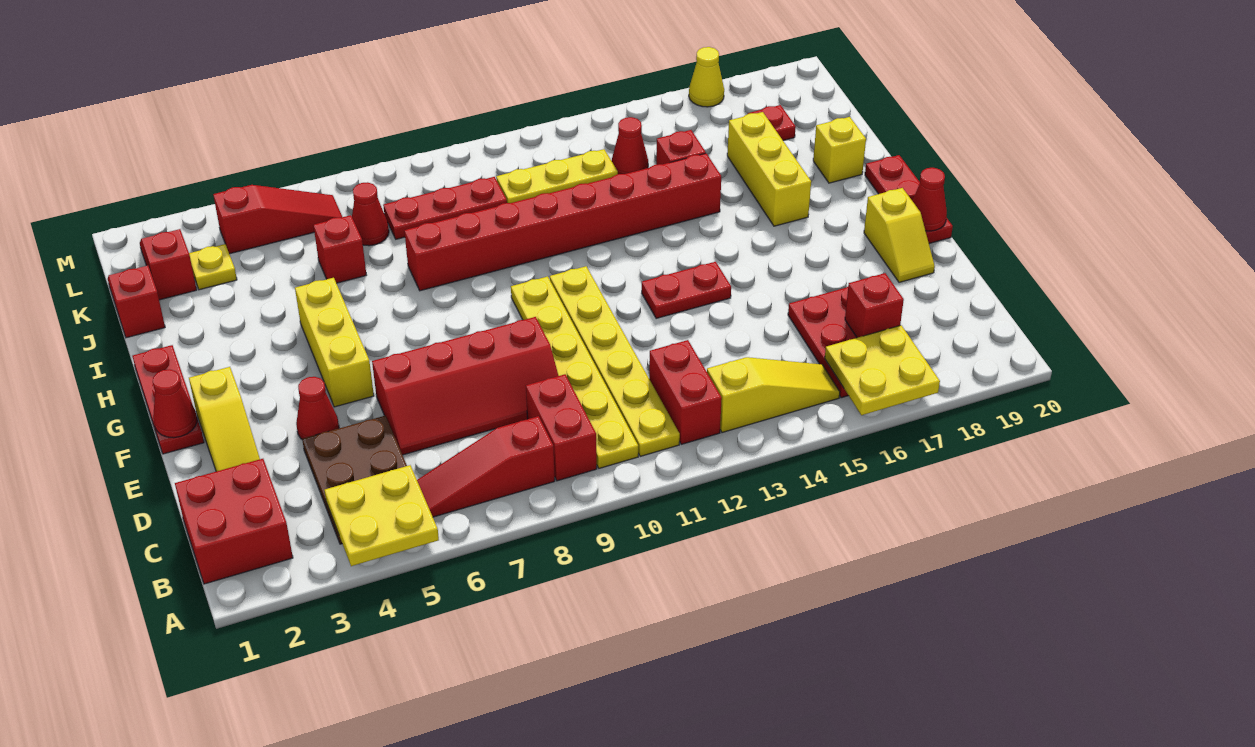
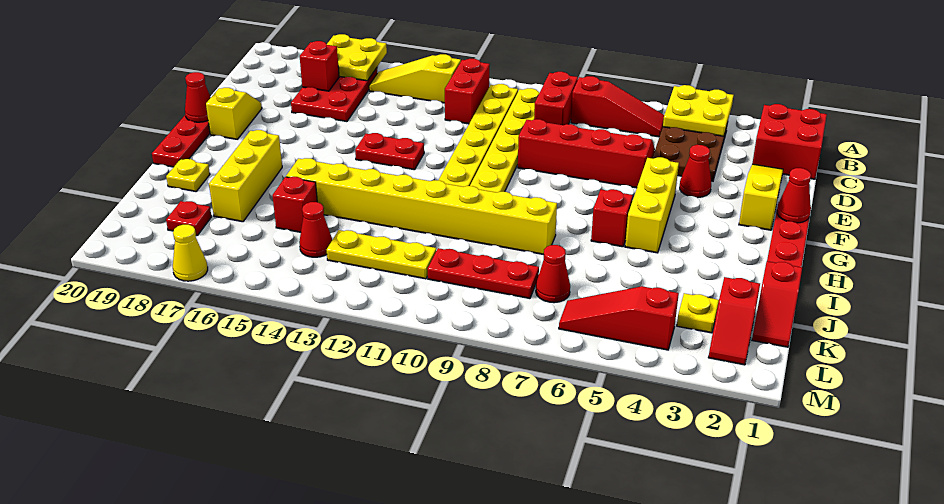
red 1x8 brick [404,153,721,291] -> yellow 1x8 brick [286,158,557,255]
yellow 1x1 brick [813,117,866,183] -> yellow 1x1 plate [166,159,210,192]
red 1x1 brick [314,215,366,283] -> red 1x1 brick moved to [591,189,633,247]

